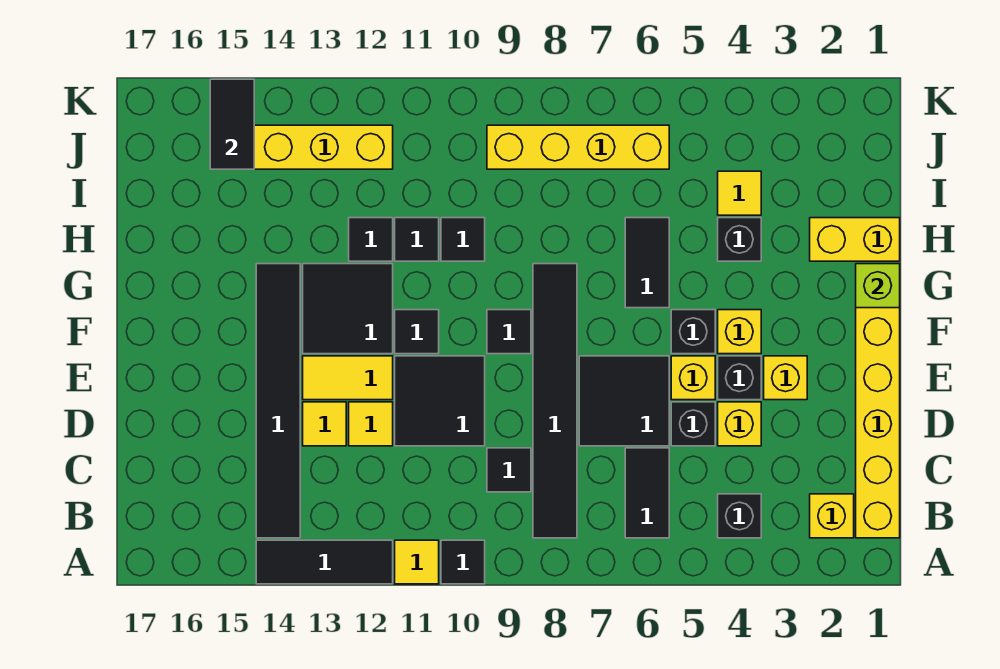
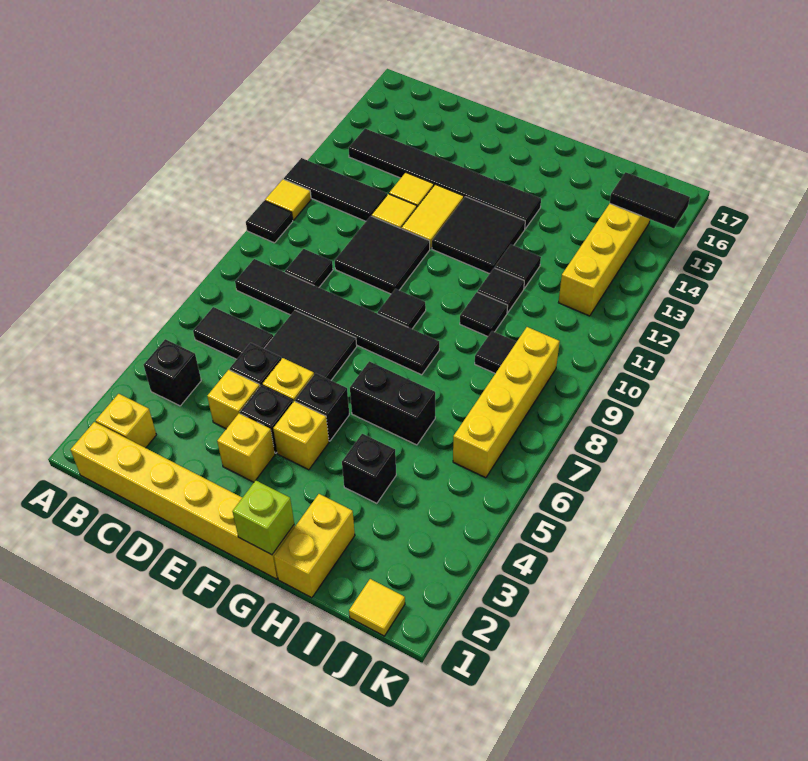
black 1x3 tile [256,540,393,584] -> black 1x3 tile turned to [284,158,387,221]
black 1x1 tile [395,310,439,354] -> black 1x1 tile moved to [475,331,516,373]
black 1x2 tile [625,218,669,308] -> black 1x2 brick [350,361,435,445]
yellow 1x1 tile [718,171,761,215] -> yellow 1x1 tile moved to [349,579,405,636]

